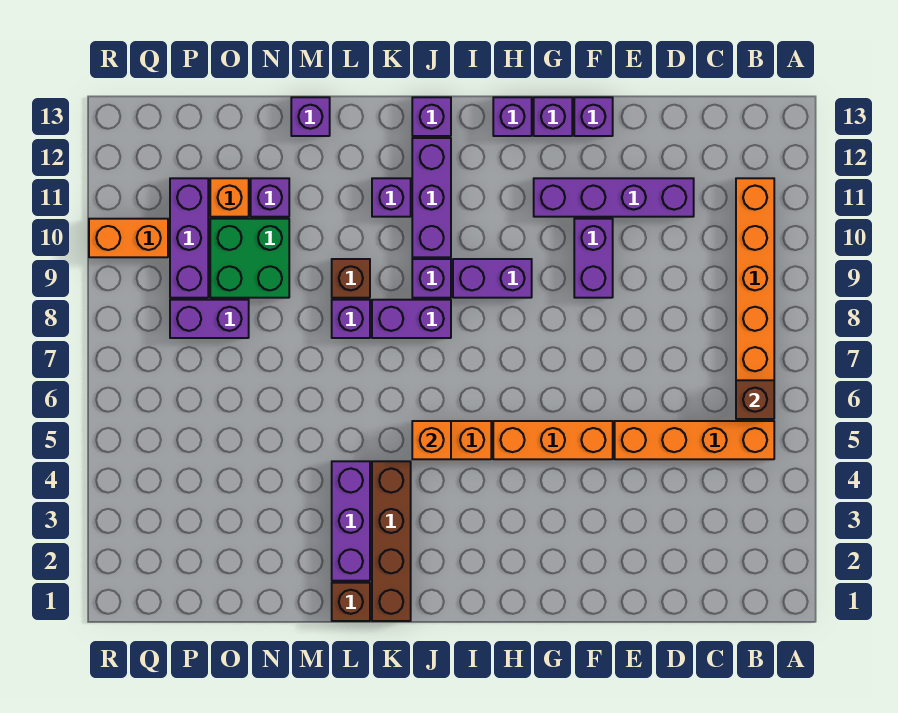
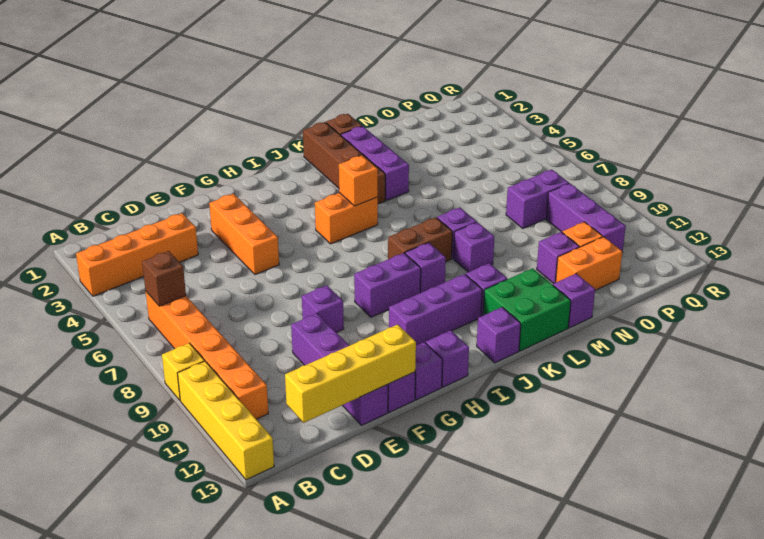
none -> yellow 1x1 brick [162,343,205,400]
none -> yellow 1x4 brick [178,361,274,480]
orange 1x4 brick [615,421,774,459] -> orange 1x4 brick moved to [76,213,198,296]
none -> yellow 1x4 brick [285,324,416,423]
purple 1x4 brick [534,178,694,217] -> purple 1x4 brick turned to [291,313,388,425]
orange 1x3 brick [493,421,613,459] -> orange 1x3 brick turned to [209,194,279,275]
purple 1x2 brick [574,219,613,298] -> purple 1x1 brick [302,285,344,332]
purple 1x2 brick [372,300,451,338] -> brown 1x2 brick [388,217,452,261]
purple 1x3 brick [412,138,451,257] -> purple 1x3 brick turned to [389,274,482,345]
brown 1x1 brick [332,259,370,298] -> purple 1x1 brick [454,222,494,272]
green 2x2 brick [210,219,289,298] -> green 2x2 brick moved to [483,268,571,351]
orange 1x2 brick [89,219,168,257] -> orange 1x2 brick moved to [556,237,622,290]

